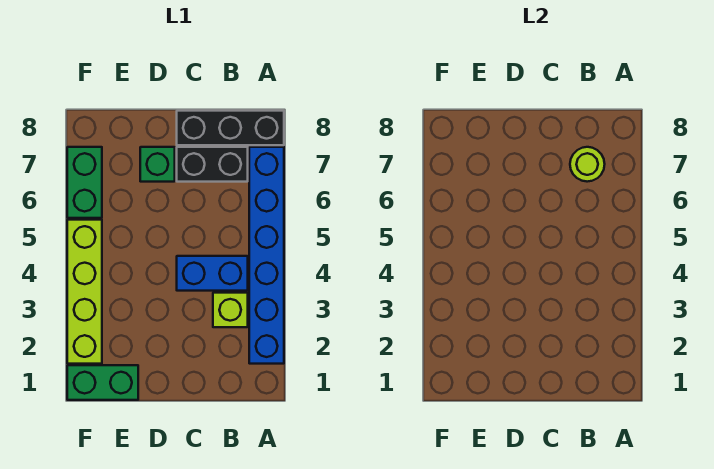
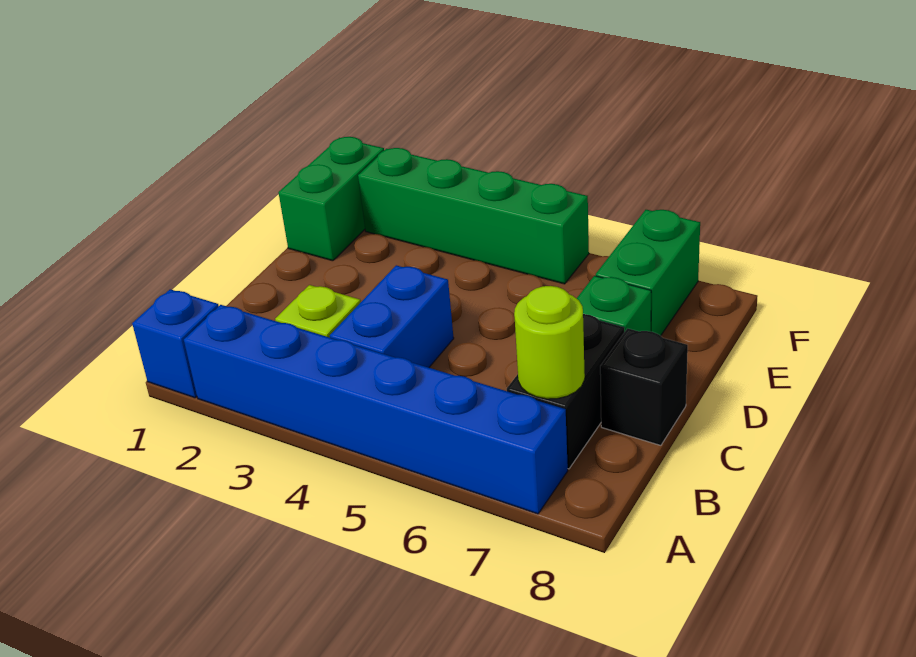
none -> blue 1x1 brick [132,289,219,398]
black 1x3 brick [177,111,284,145] -> black 1x1 brick [600,328,688,445]
lime 1x4 brick [67,220,102,364] -> green 1x4 brick [358,148,589,284]
green 1x2 brick [67,147,102,218] -> green 1x2 brick turned to [596,210,700,336]

